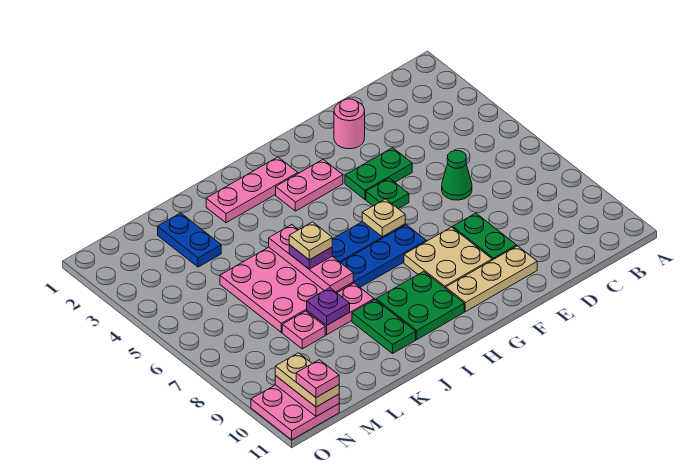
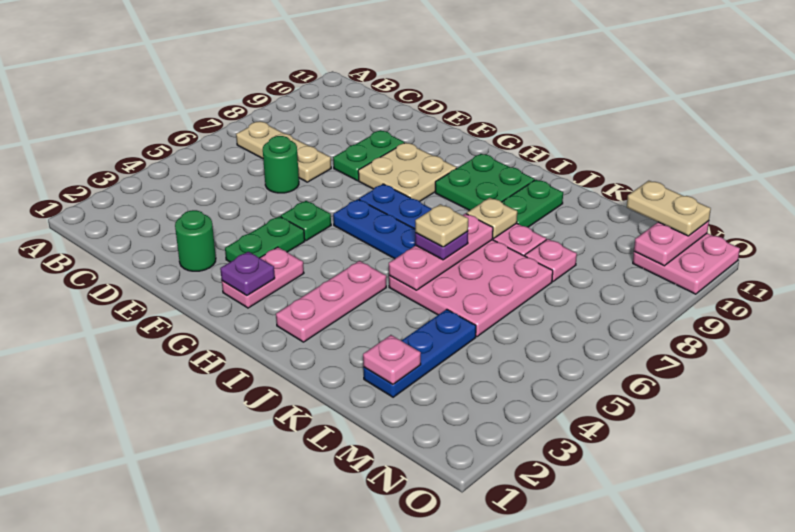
green 1x1 cone [442,150,472,200] -> green 1x1 round brick [263,136,299,193]
pink 1x1 round brick [334,99,365,149] -> green 1x1 round brick [175,210,216,271]
green 1x2 plate [345,148,412,199] -> green 1x2 plate turned to [225,216,305,262]
tan 1x3 plate [446,246,537,312] -> tan 1x3 plate moved to [236,122,331,182]
pink 1x2 plate [276,160,343,211] -> pink 1x2 plate turned to [222,247,304,308]
tan 1x1 plate [362,199,405,237] -> tan 1x1 plate moved to [466,198,517,238]
pink 1x3 plate [206,157,298,223] -> pink 1x3 plate turned to [276,261,386,342]
purple 1x1 plate [307,288,350,326] -> purple 1x1 plate moved to [220,252,275,296]
blue 1x2 plate [158,213,221,267] -> blue 1x3 plate [363,309,476,397]
tan 1x2 plate [275,353,339,407] -> tan 1x2 plate turned to [627,181,711,236]
pink 1x1 plate [296,360,339,398] -> pink 1x1 plate moved to [363,335,421,384]

